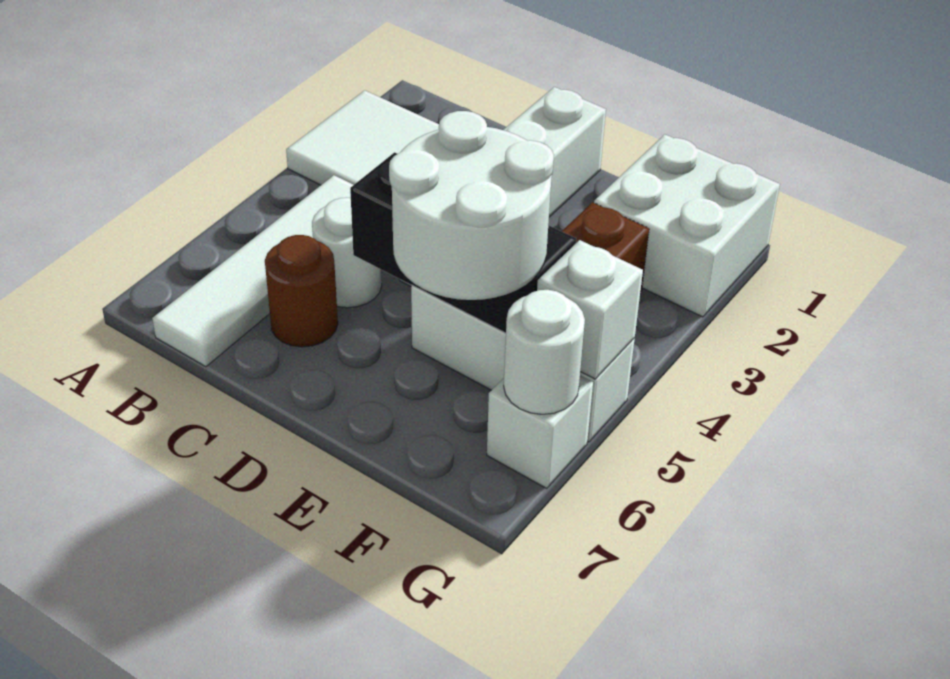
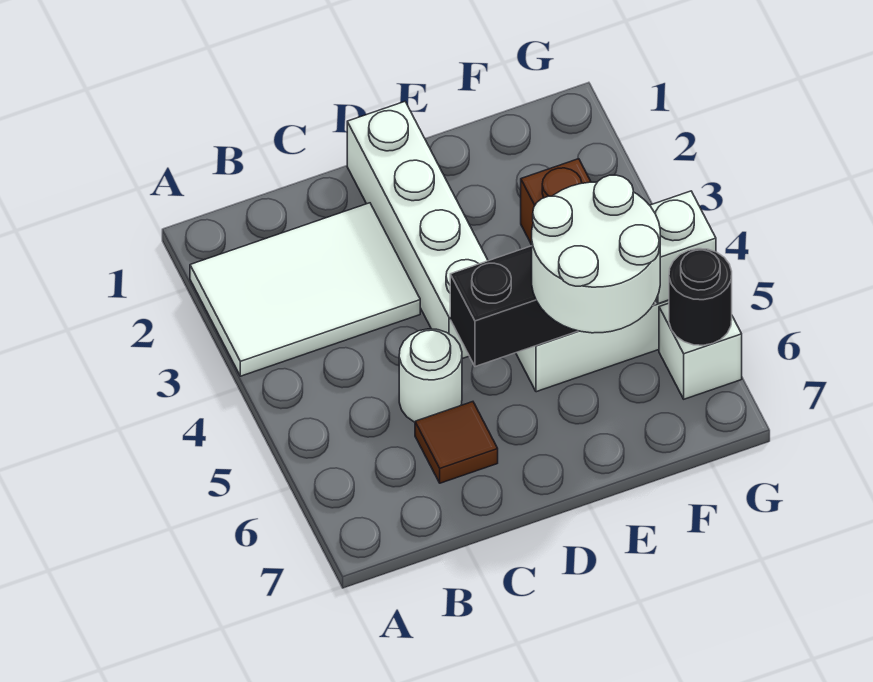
white 1x4 tile [152,175,353,367] -> none
brown 1x1 round brick [265,235,338,347] -> brown 1x1 tile [415,402,498,483]
white 2x2 brick [594,134,780,317] -> none
white 1x1 round brick [504,290,585,414] -> black 1x1 round brick [669,249,732,345]

